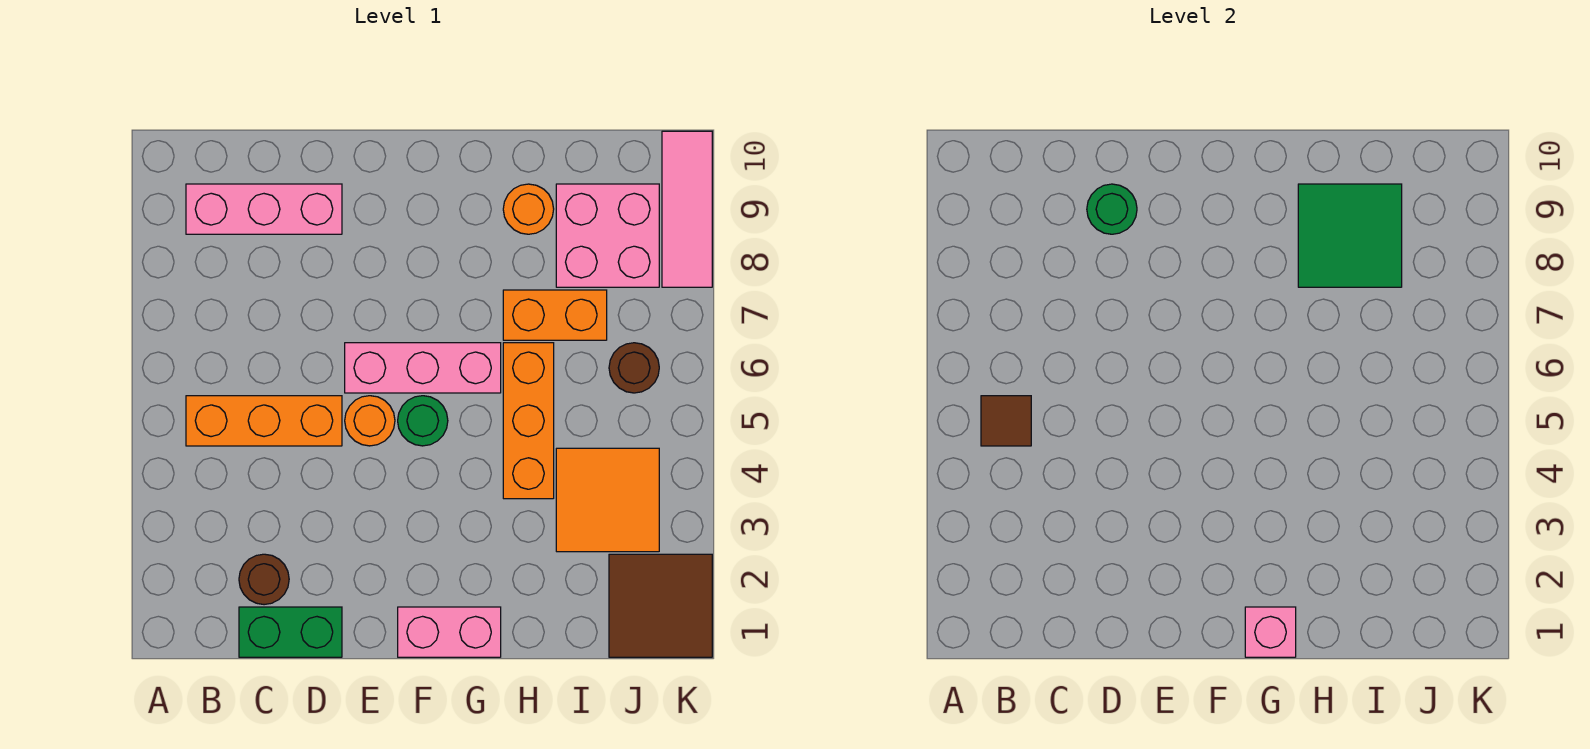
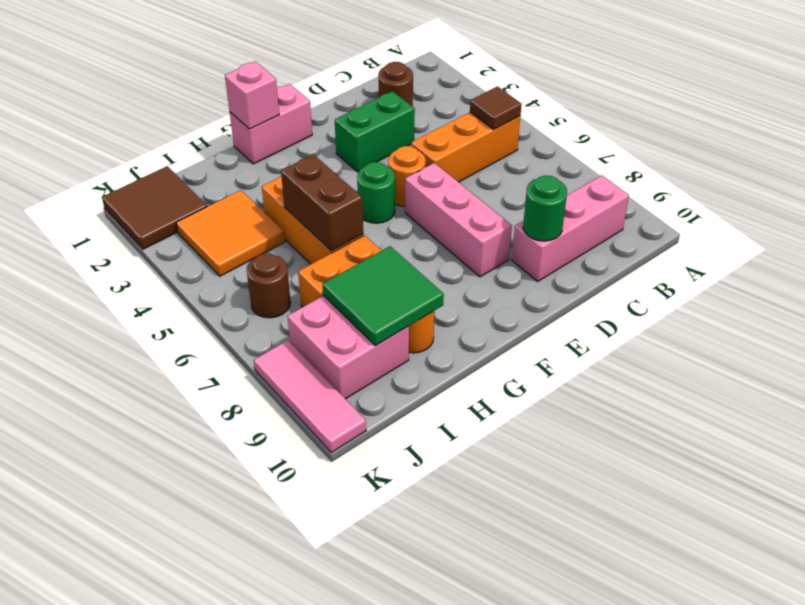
green 1x2 brick [239,607,342,657] -> green 1x2 brick moved to [335,91,415,172]
pink 1x3 brick [345,343,501,393] -> pink 1x3 brick turned to [405,163,512,277]
none -> brown 1x2 brick [281,154,363,251]

